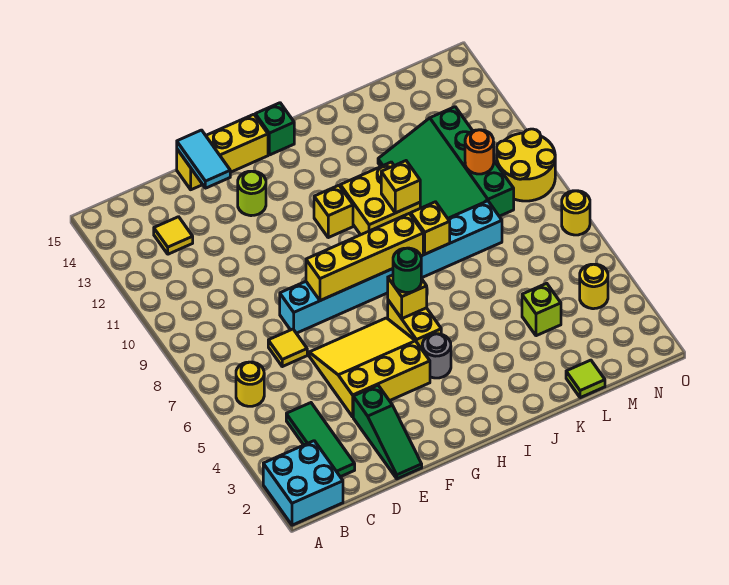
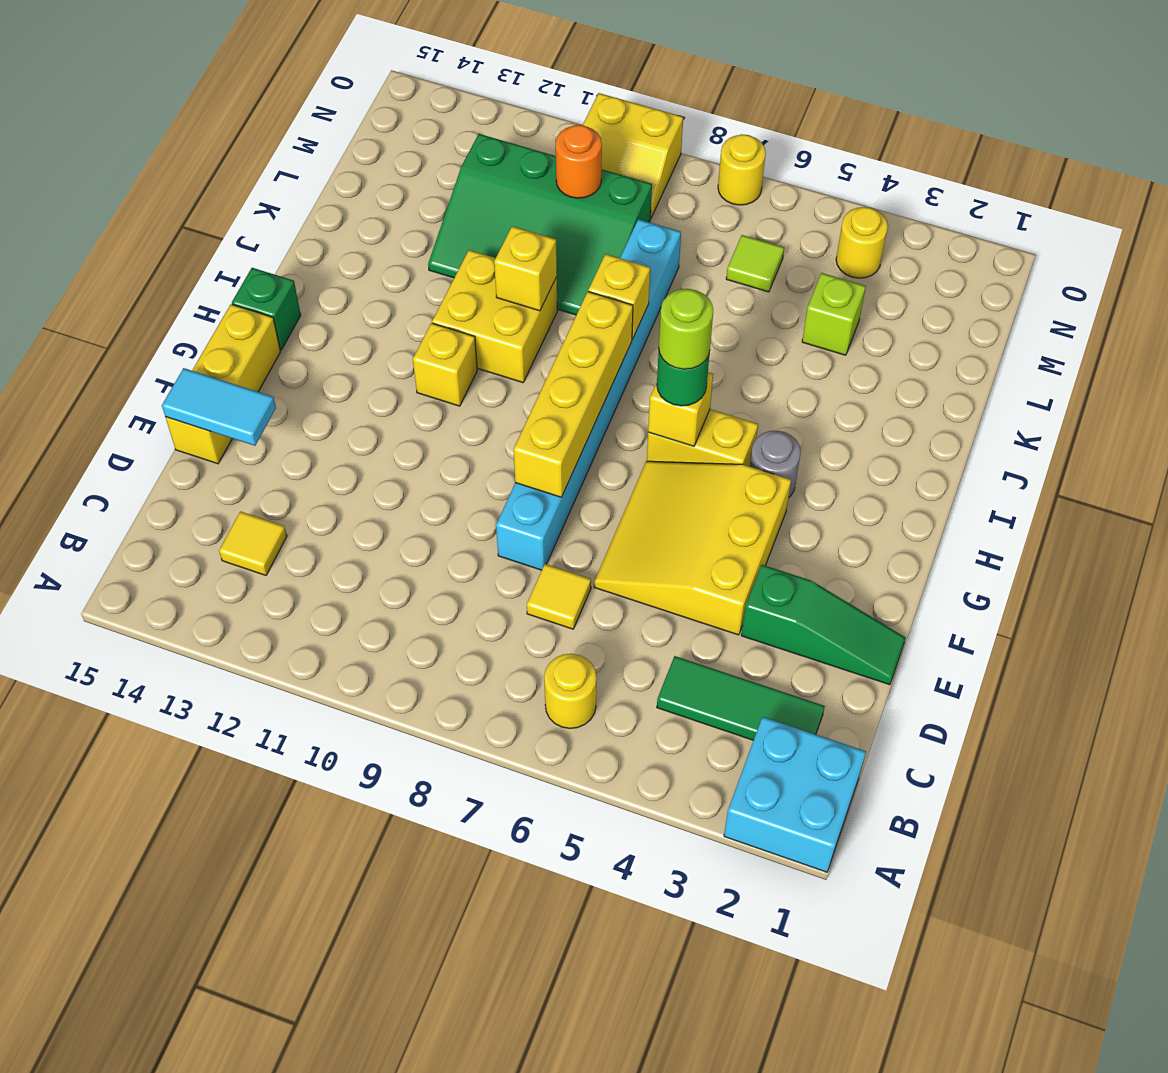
lime 1x1 round brick [238,171,266,216] -> lime 1x1 round brick moved to [659,289,713,369]
lime 1x1 tile [566,360,605,398] -> lime 1x1 tile moved to [726,235,784,292]
yellow 2x2 round brick [497,129,555,201] -> yellow 2x2 slope [583,93,683,218]

